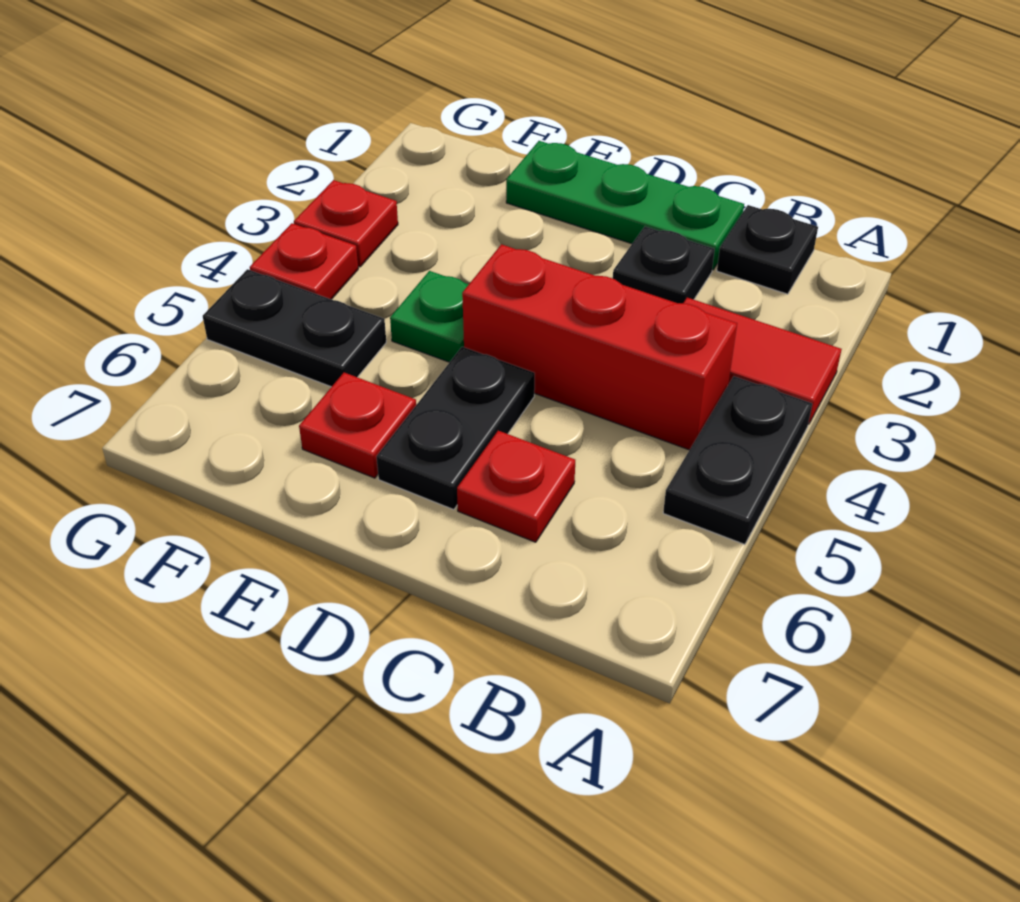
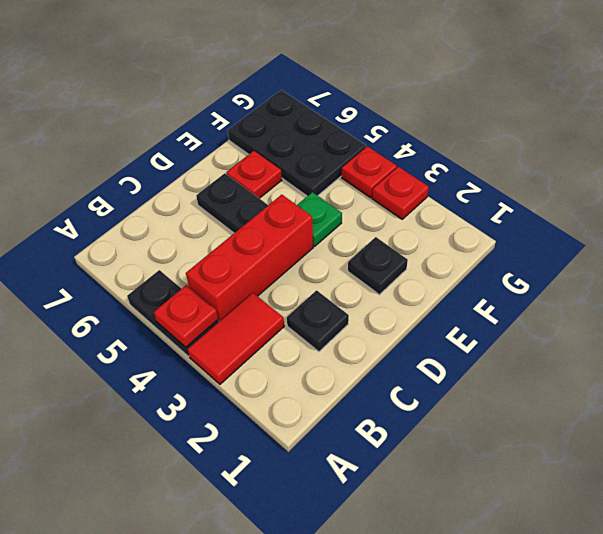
black 1x1 plate [717,205,818,294] -> black 1x1 plate moved to [348,237,408,295]
green 1x3 plate [506,141,744,270] -> none
red 1x1 plate [457,431,575,542] -> red 1x1 plate moved to [154,285,218,347]
black 1x2 plate [203,269,386,387] -> black 2x3 plate [228,90,366,196]

